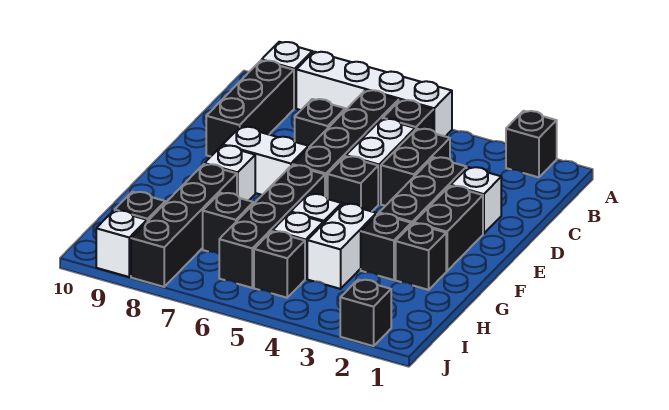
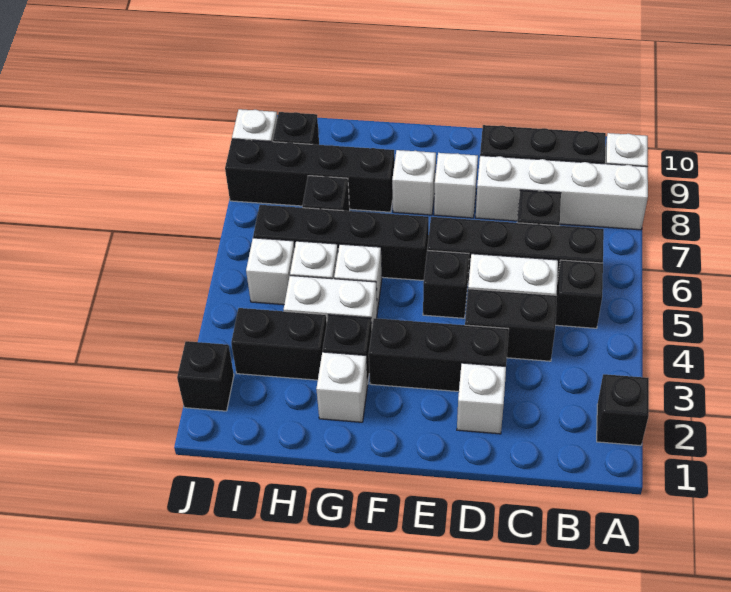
white 1x4 brick [296,52,452,137] -> white 1x4 brick turned to [476,156,648,230]
black 1x2 brick [414,186,483,271] -> black 1x2 brick moved to [231,308,327,380]
white 1x2 brick [223,127,309,195] -> white 1x1 brick [434,153,478,218]
black 1x1 brick [396,223,446,290] -> white 1x1 brick [316,352,368,422]
black 1x1 brick [254,231,305,298] -> white 1x1 brick [246,238,295,305]

